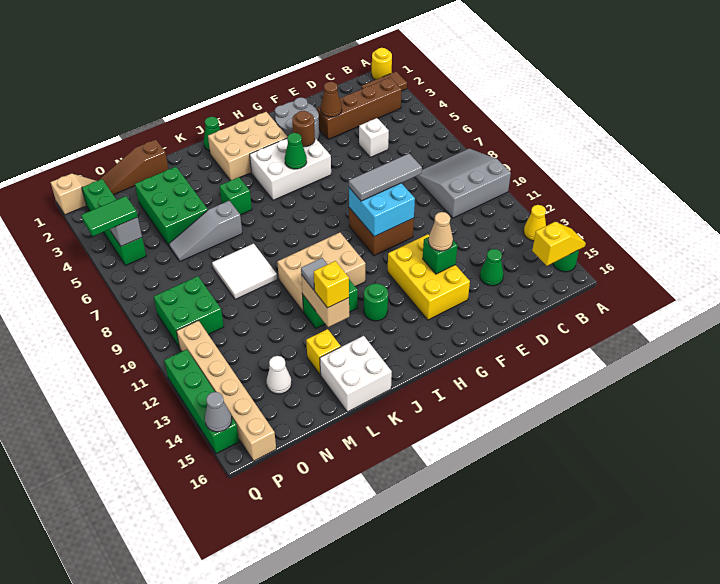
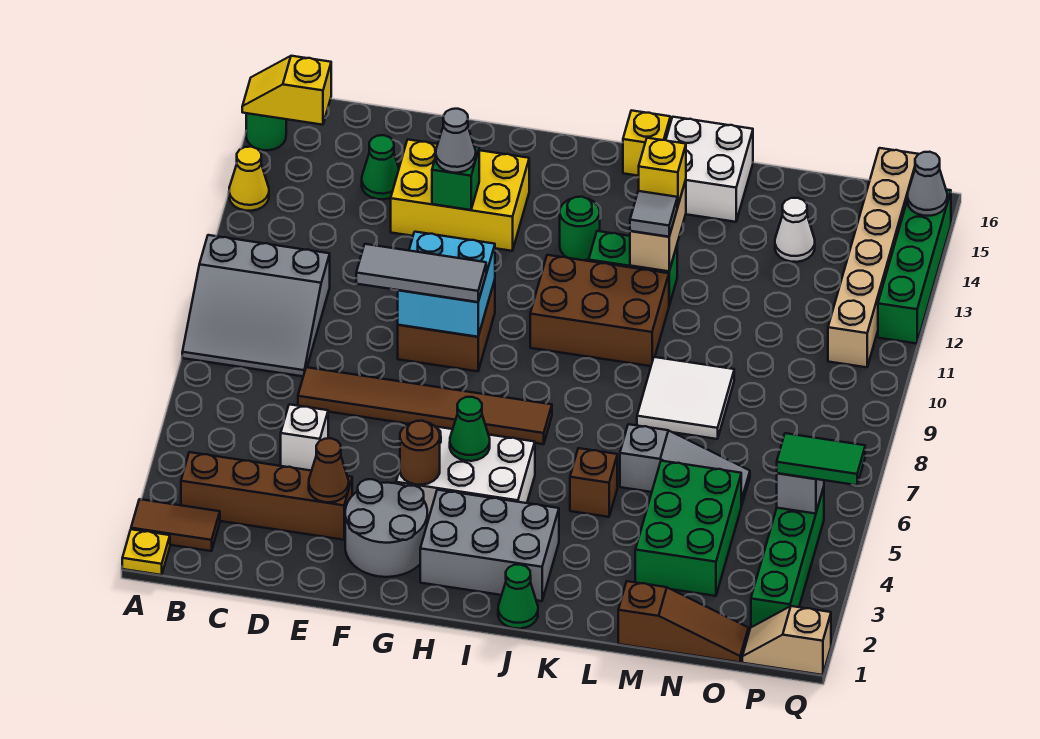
yellow 1x1 round brick [372,48,392,80] -> yellow 1x1 plate [122,529,170,575]
none -> brown 1x6 tile [298,367,552,444]
yellow 2x3 brick [388,234,470,320] -> yellow 2x3 brick turned to [391,140,529,251]
tan 1x1 cone [429,212,453,251] -> grey 1x1 cone [435,109,476,173]
tan 2x3 brick [208,112,288,180] -> grey 2x3 brick [420,490,559,601]
tan 2x3 brick [277,233,366,312] -> brown 2x3 brick [530,255,669,366]
green 1x1 brick [219,177,252,215] -> brown 1x1 brick [570,448,617,517]
yellow 1x1 brick [306,329,341,375] -> yellow 1x1 brick moved to [623,110,670,176]
green 2x2 brick [154,276,224,348] -> none

